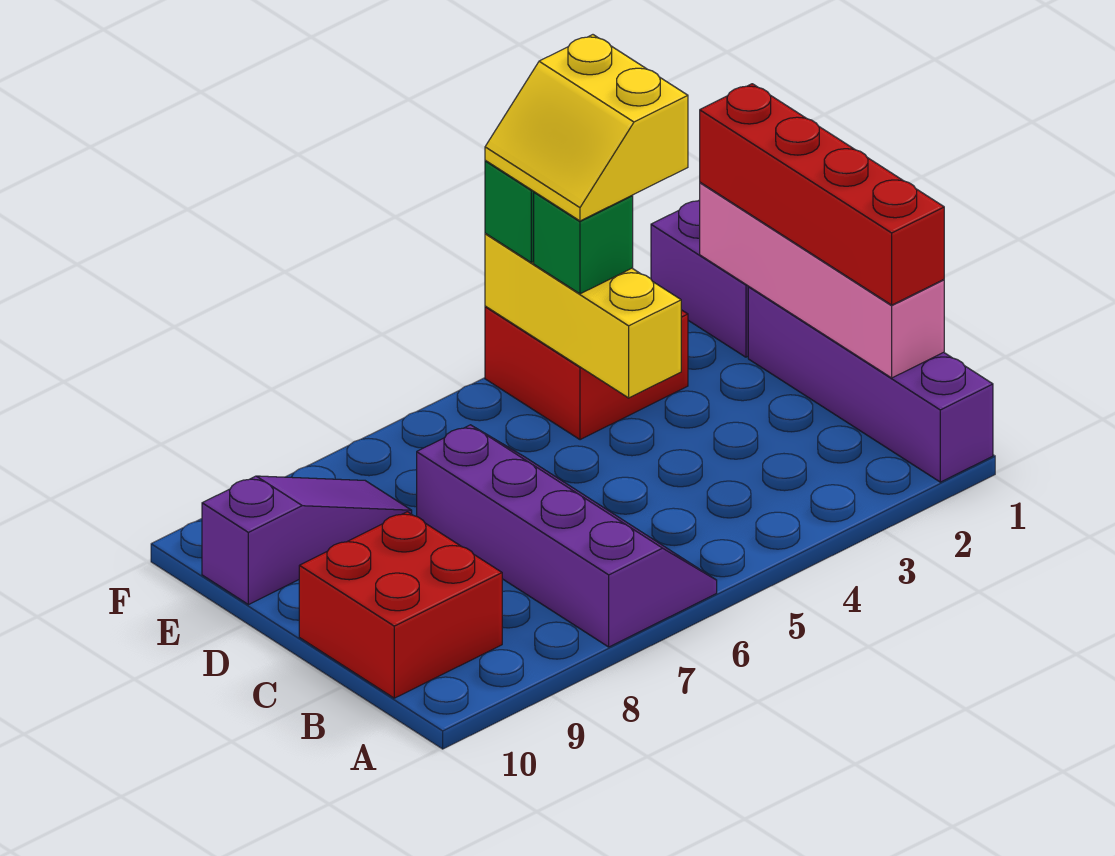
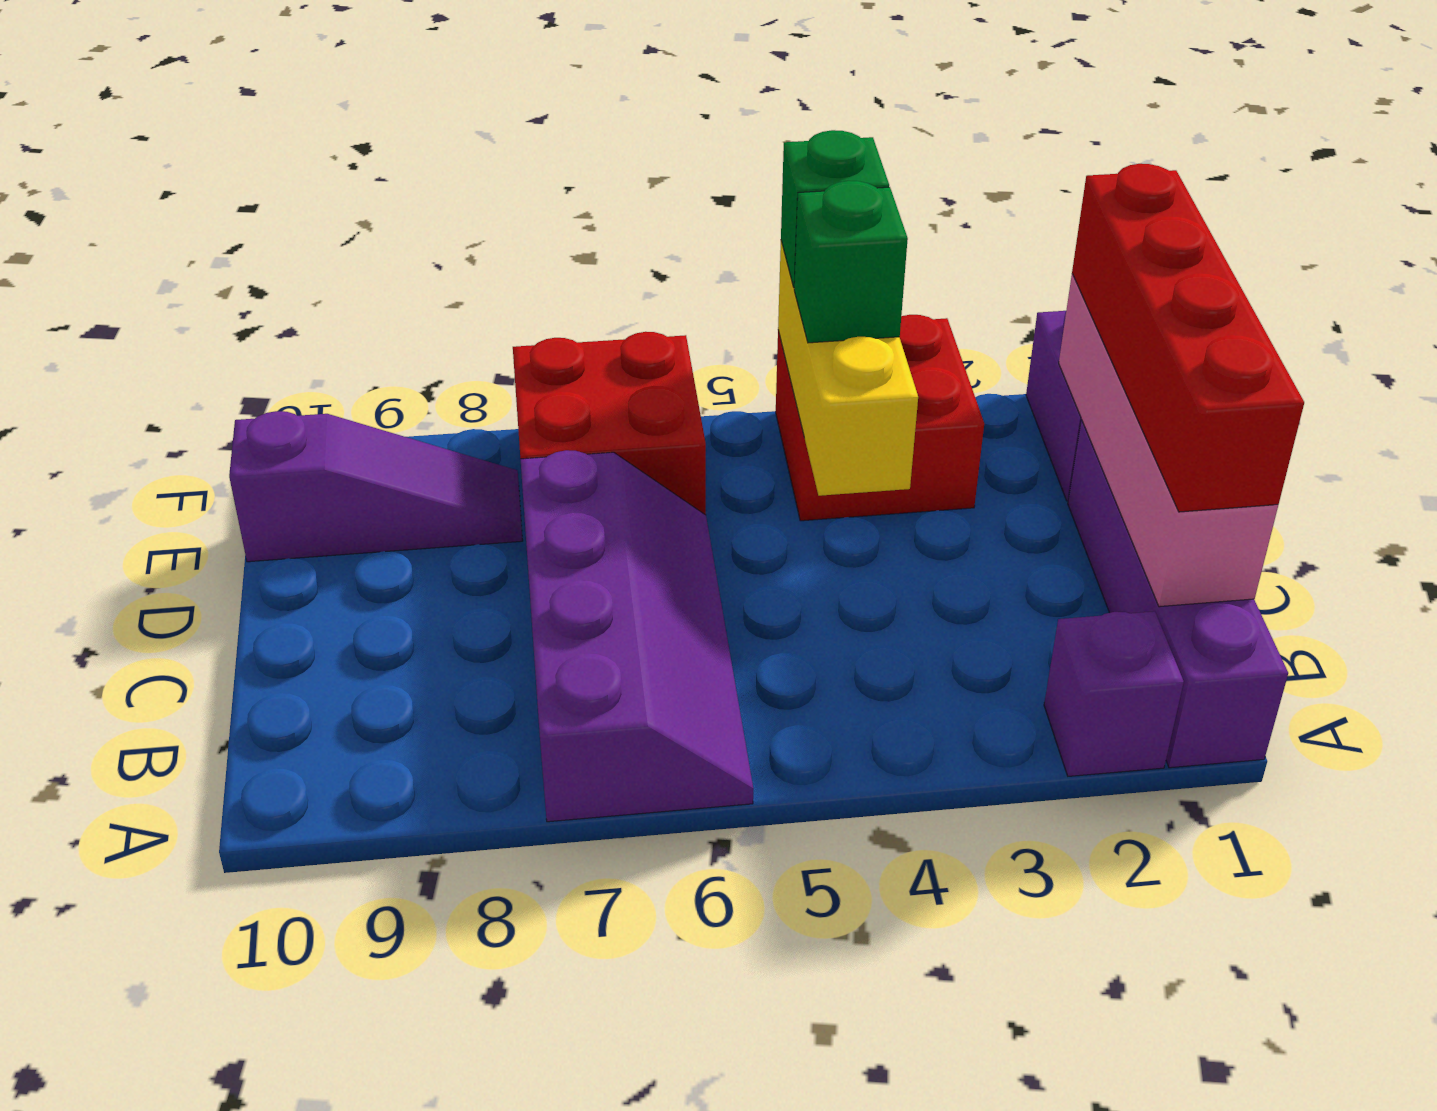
none -> purple 1x1 brick [1044,611,1184,776]
red 2x2 brick [299,512,502,698] -> red 2x2 brick moved to [513,332,706,515]
yellow 2x2 slope [485,35,688,221] -> none

